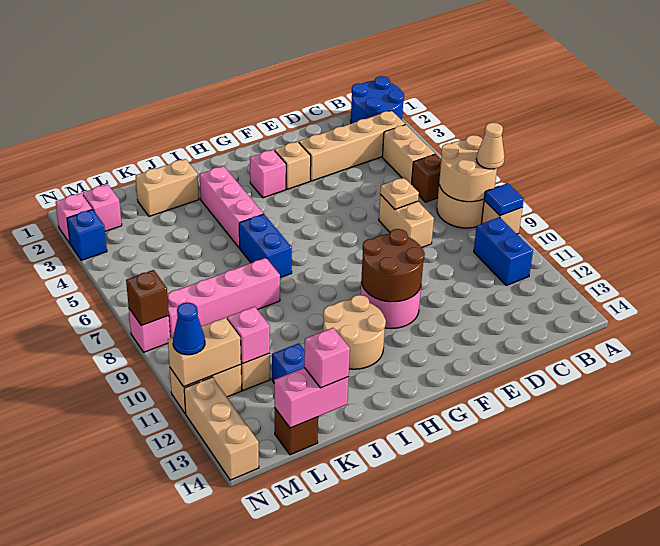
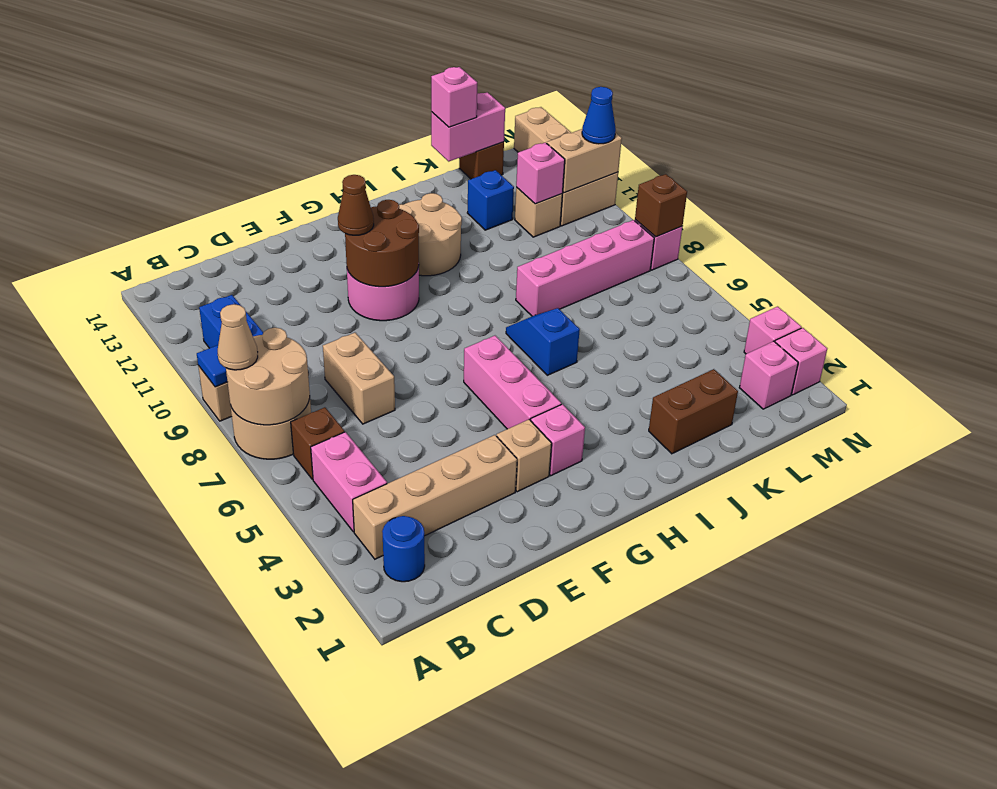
blue 2x2 round brick [351,76,404,124] -> blue 1x1 round brick [382,516,425,582]
tan 1x2 brick [382,125,435,185] -> pink 1x2 brick [311,432,387,532]
tan 1x1 plate [380,177,419,209] -> none
none -> brown 1x1 cone [338,175,374,235]
pink 1x3 brick [200,166,263,248] -> pink 1x3 brick moved to [464,336,561,429]
blue 1x2 brick [239,214,292,278] -> blue 1x2 slope [506,308,580,375]
tan 1x2 brick [136,159,199,216] -> brown 1x2 brick [649,369,738,454]
blue 1x1 brick [67,209,107,260] -> pink 1x1 brick [744,307,801,354]

